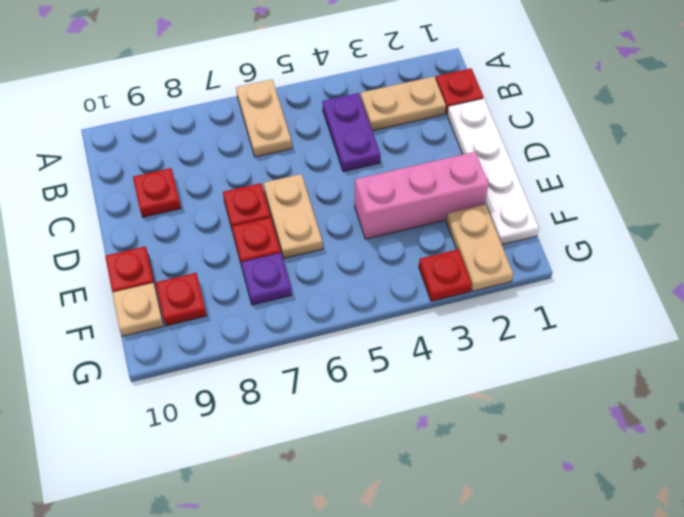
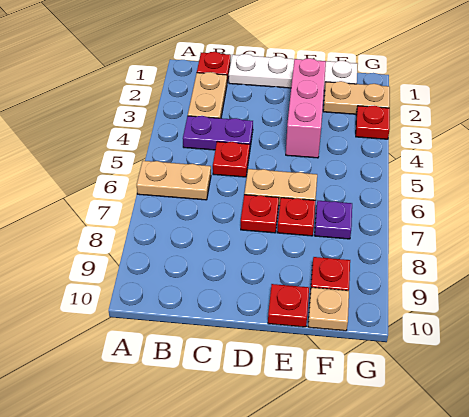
red 1x1 plate [133,168,181,217] -> red 1x1 plate moved to [213,142,250,177]

